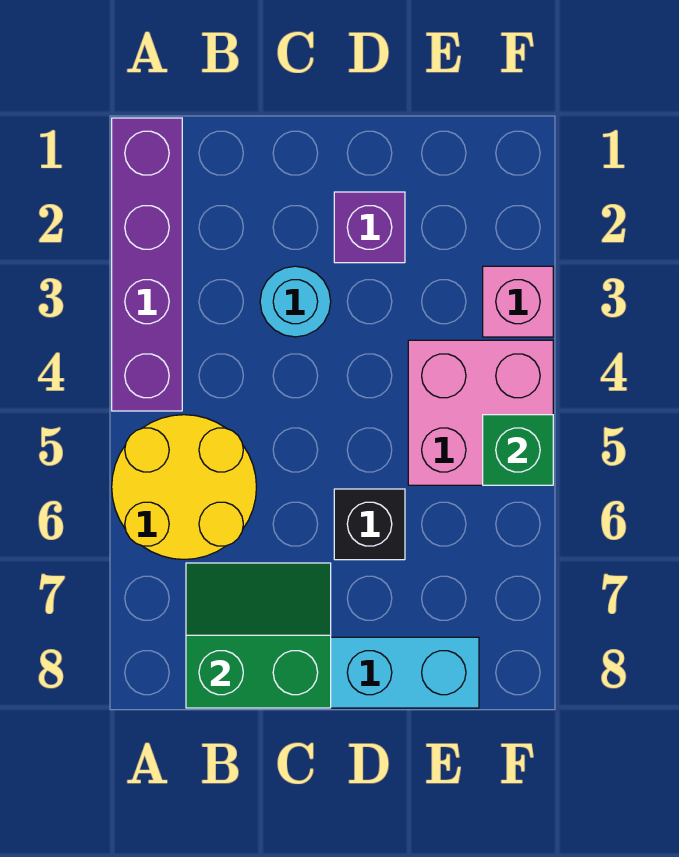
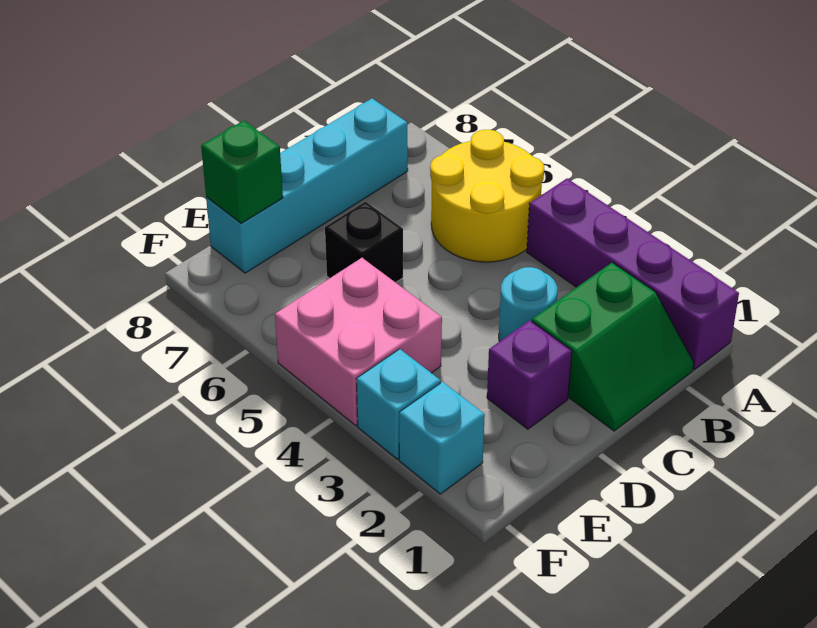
green 2x2 slope [186,563,331,708] -> green 2x2 slope moved to [532,263,694,431]
none -> cyan 1x1 brick [399,382,485,494]
pink 1x1 brick [483,266,553,337] -> cyan 1x1 brick [357,349,440,459]
green 1x1 brick [483,415,553,485] -> green 1x1 brick moved to [201,120,283,223]

